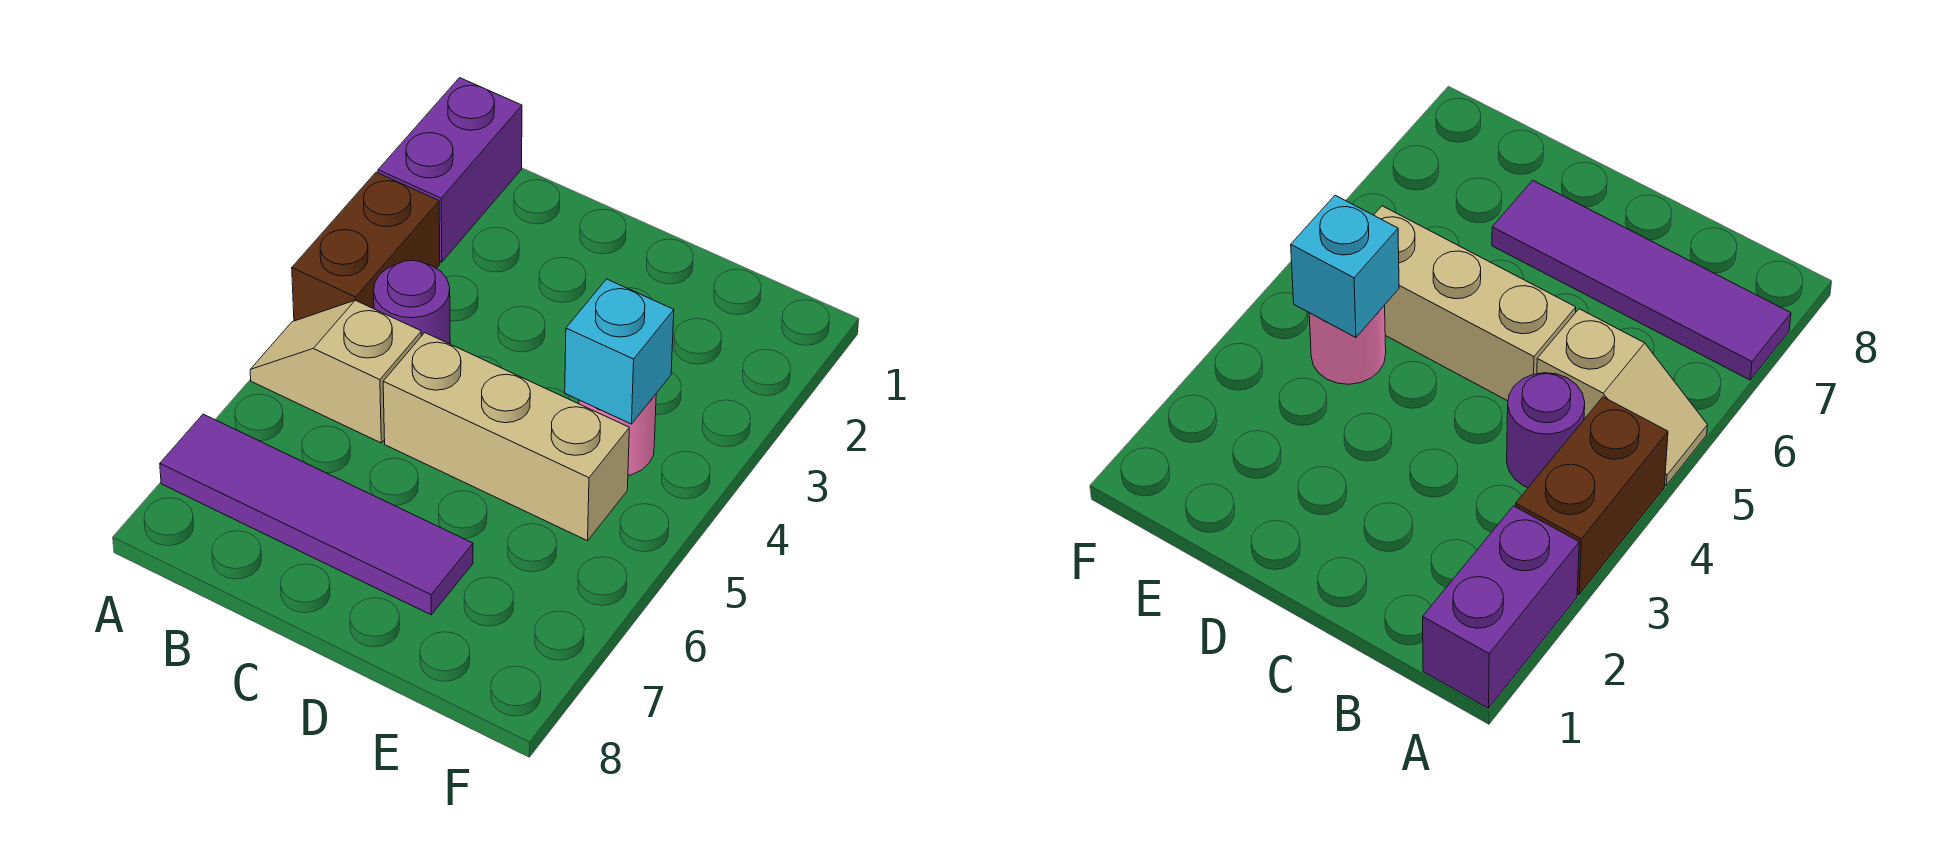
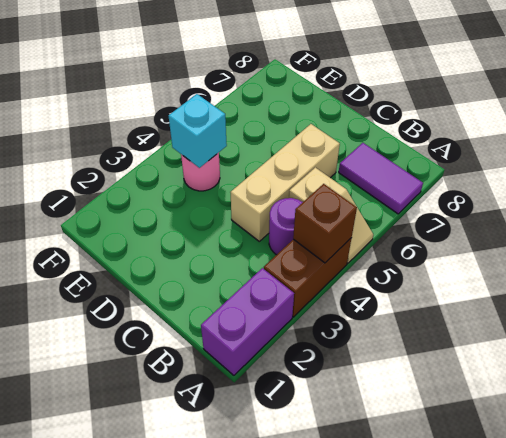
none -> brown 1x1 brick [293,184,357,263]
purple 1x4 tile [160,414,473,615] -> purple 1x2 tile [339,143,423,214]
tan 1x3 brick [383,333,629,541] -> tan 1x3 brick turned to [230,124,340,241]

